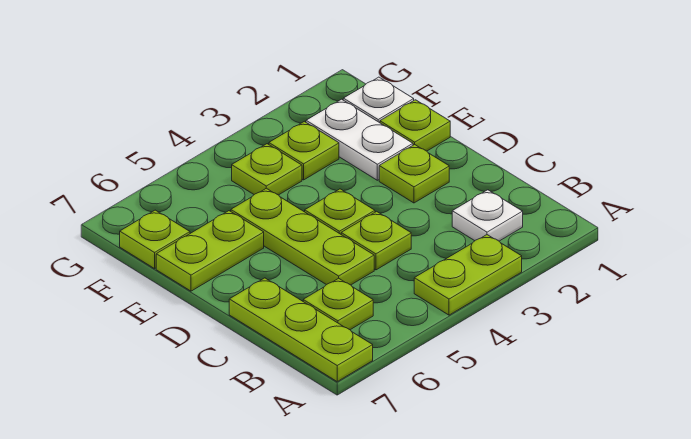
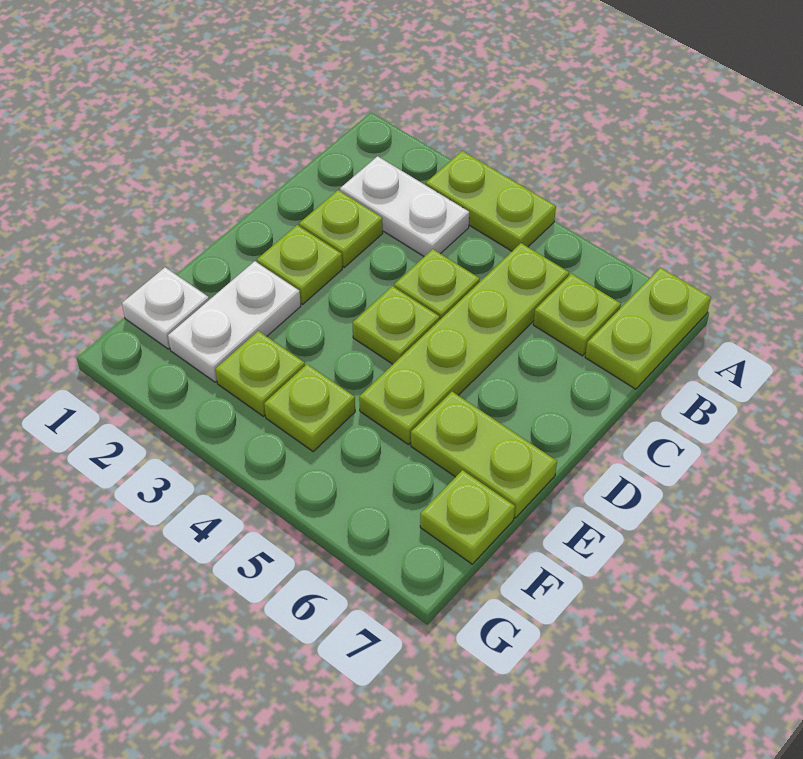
lime 1x3 plate [229,278,373,381] -> lime 1x2 plate [585,268,711,389]
white 1x1 plate [452,190,523,241] -> white 1x2 plate [340,156,469,256]
lime 1x3 plate [231,188,374,285] -> lime 1x4 plate [359,243,569,445]
lime 1x1 plate [380,100,450,151] -> lime 1x1 plate moved to [299,190,383,267]

